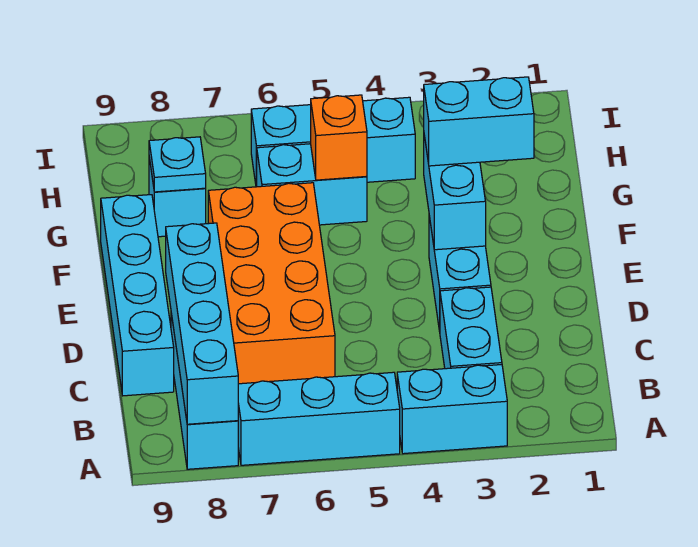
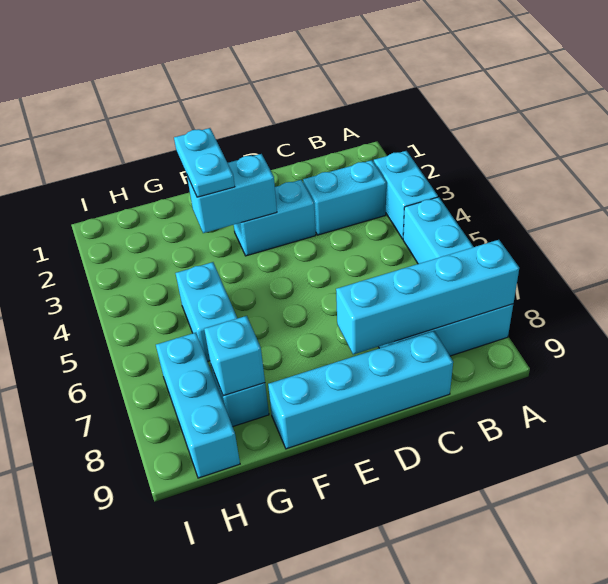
orange 2x4 brick [208,183,335,384] -> none
cyan 1x2 brick [424,77,534,166] -> cyan 1x2 plate [174,128,235,197]
orange 1x1 brick [311,95,367,180] -> none
cyan 1x1 plate [149,137,206,192] -> cyan 1x1 brick [204,316,265,396]
cyan 1x3 brick [251,97,415,187] -> cyan 1x3 brick moved to [156,333,240,478]

